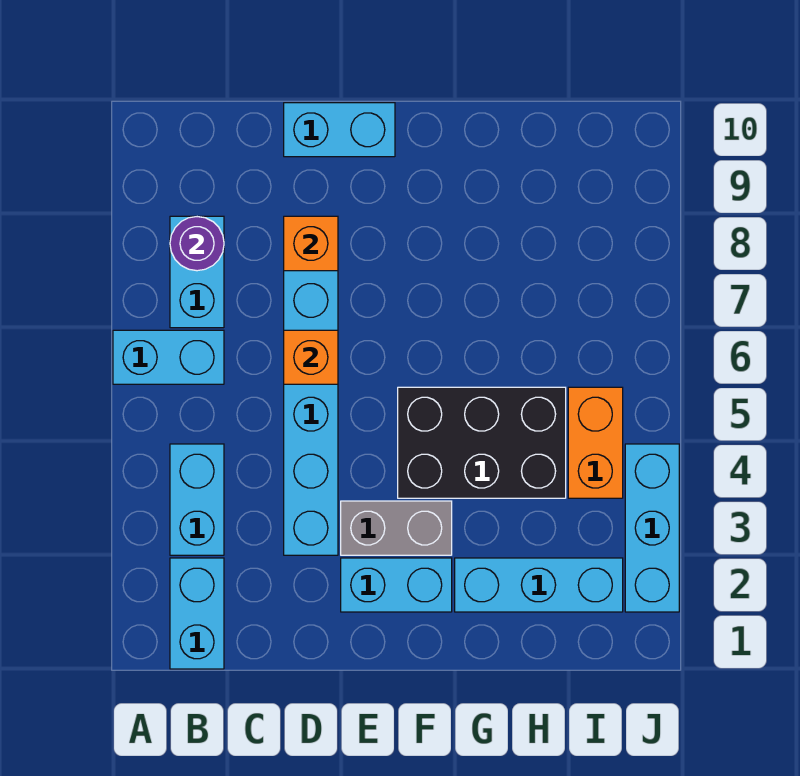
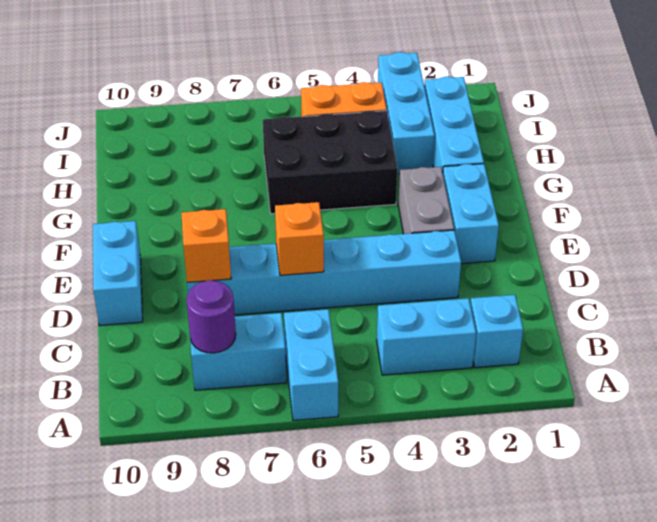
cyan 1x2 brick [170,558,224,669] -> cyan 1x1 brick [470,295,523,368]
black 2x3 brick [398,387,566,498] -> black 2x3 brick turned to [263,111,398,214]
cyan 1x3 brick [625,444,679,612] -> cyan 1x3 brick turned to [378,52,435,174]

